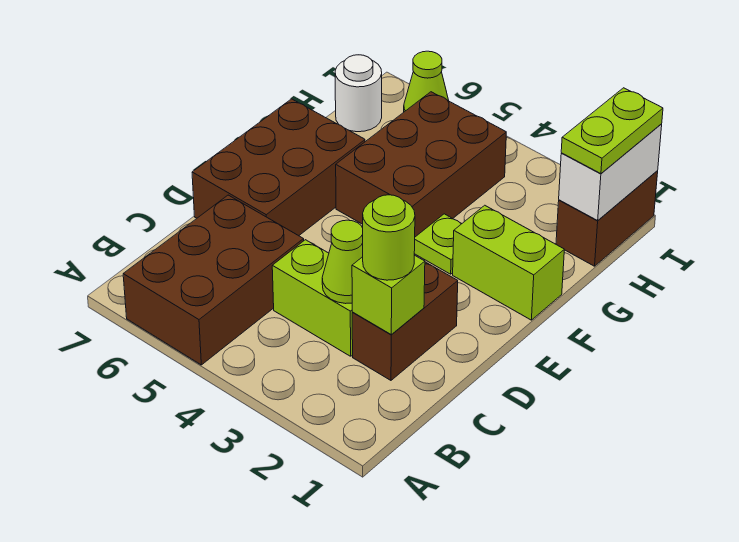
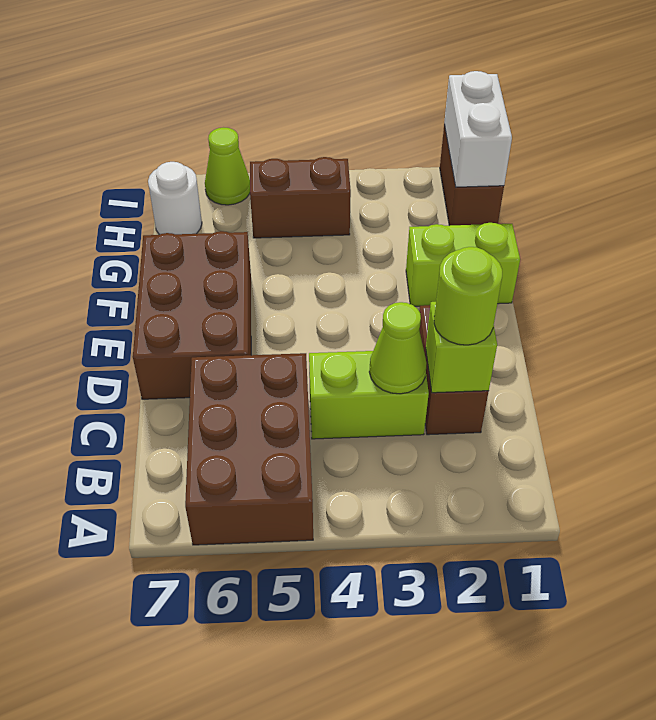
lime 1x1 plate [414,214,462,274] -> none
brown 2x3 brick [336,92,506,237] -> brown 1x2 brick [250,157,351,238]
lime 1x2 plate [561,88,663,174] -> none

